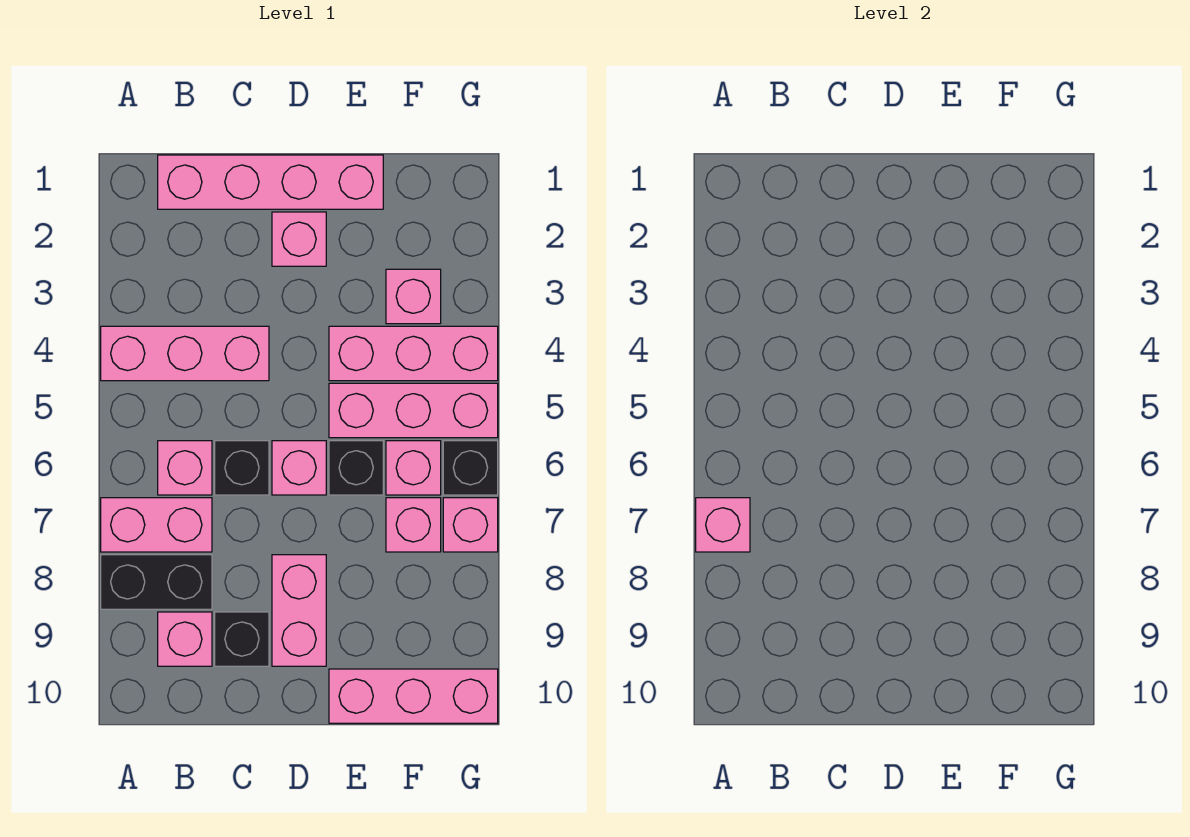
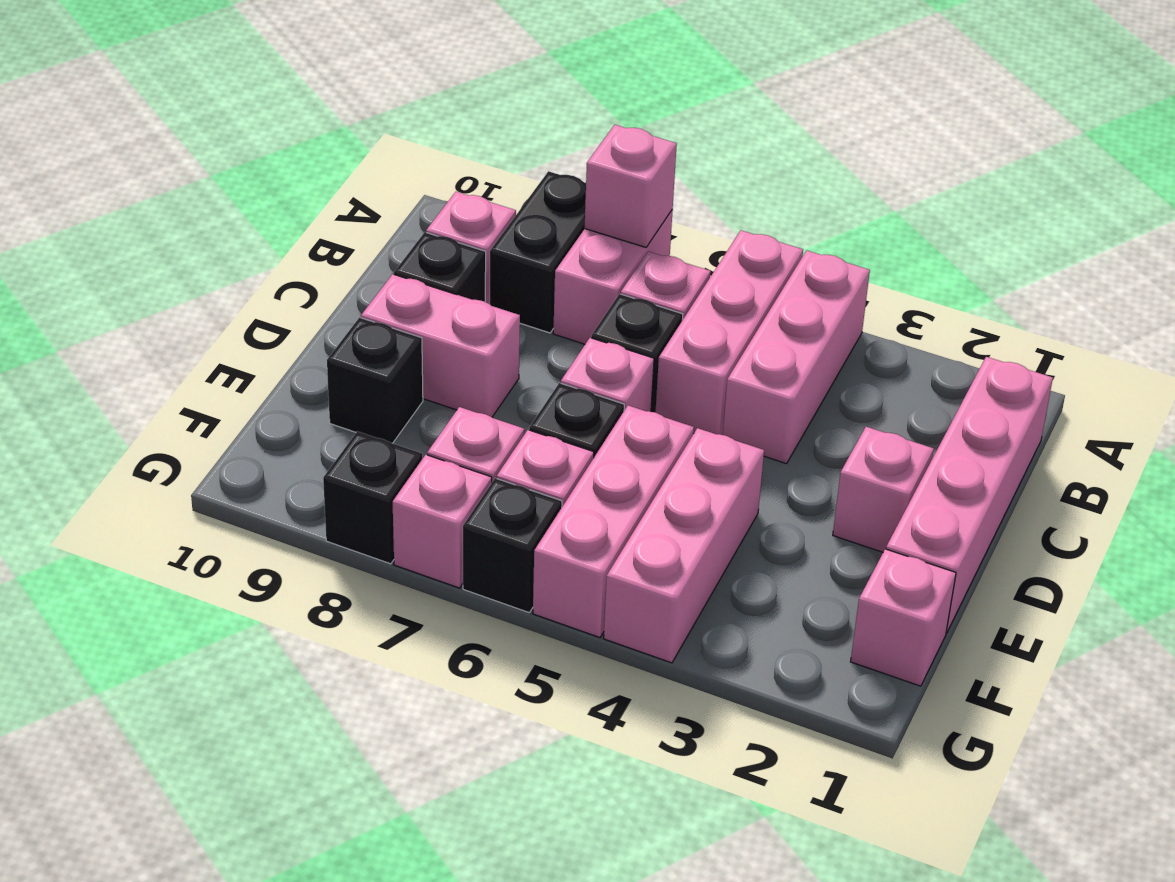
none -> black 1x1 brick [327,317,423,443]
pink 1x3 brick [329,669,498,723] -> pink 1x3 brick moved to [655,230,803,435]
pink 1x1 brick [386,269,441,324] -> pink 1x1 brick moved to [851,549,956,686]
none -> black 1x1 brick [323,431,423,564]

